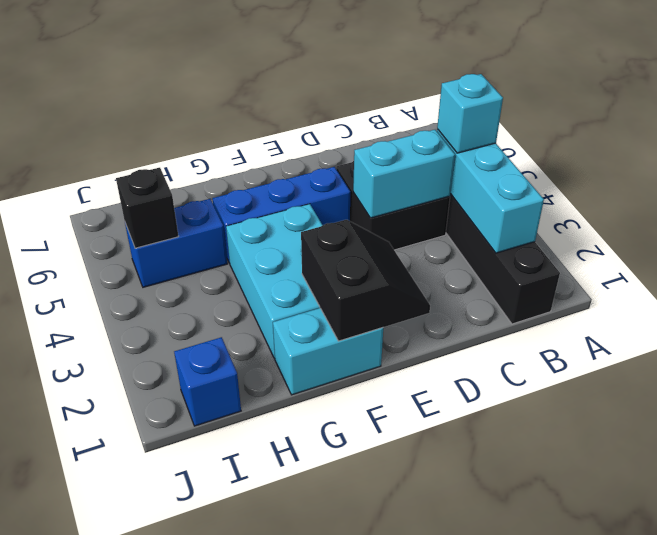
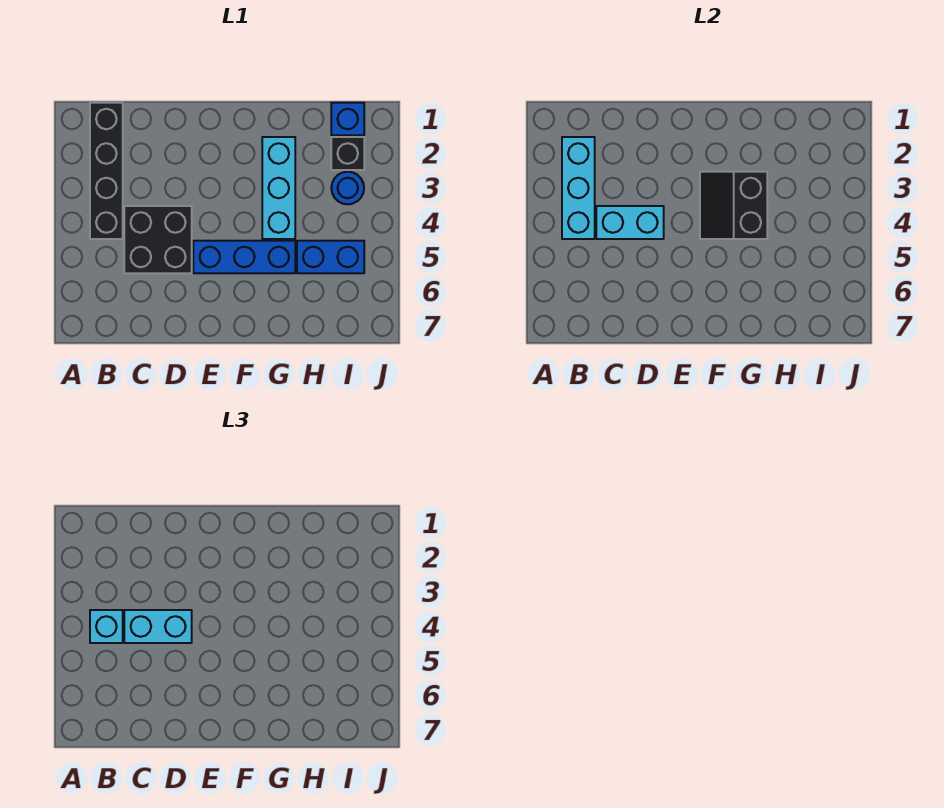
black 2x2 slope [301,220,430,341] -> black 2x2 slope moved to [700,172,767,239]
cyan 1x2 brick [273,308,383,395] -> cyan 1x2 brick moved to [124,610,192,643]
cyan 2x3 brick [226,204,323,359] -> cyan 1x3 brick [262,137,295,239]
none -> blue 1x1 round brick [331,172,364,204]
black 1x1 brick [116,168,179,248] -> black 1x1 brick moved to [331,137,364,170]

